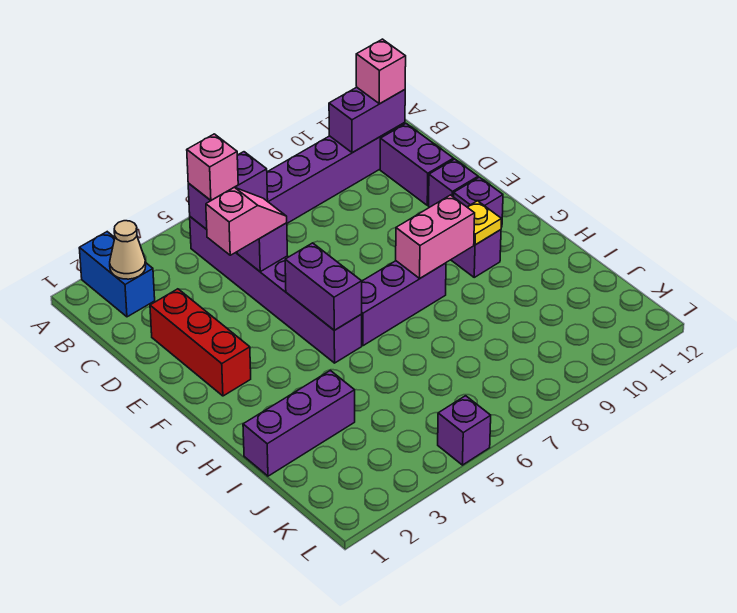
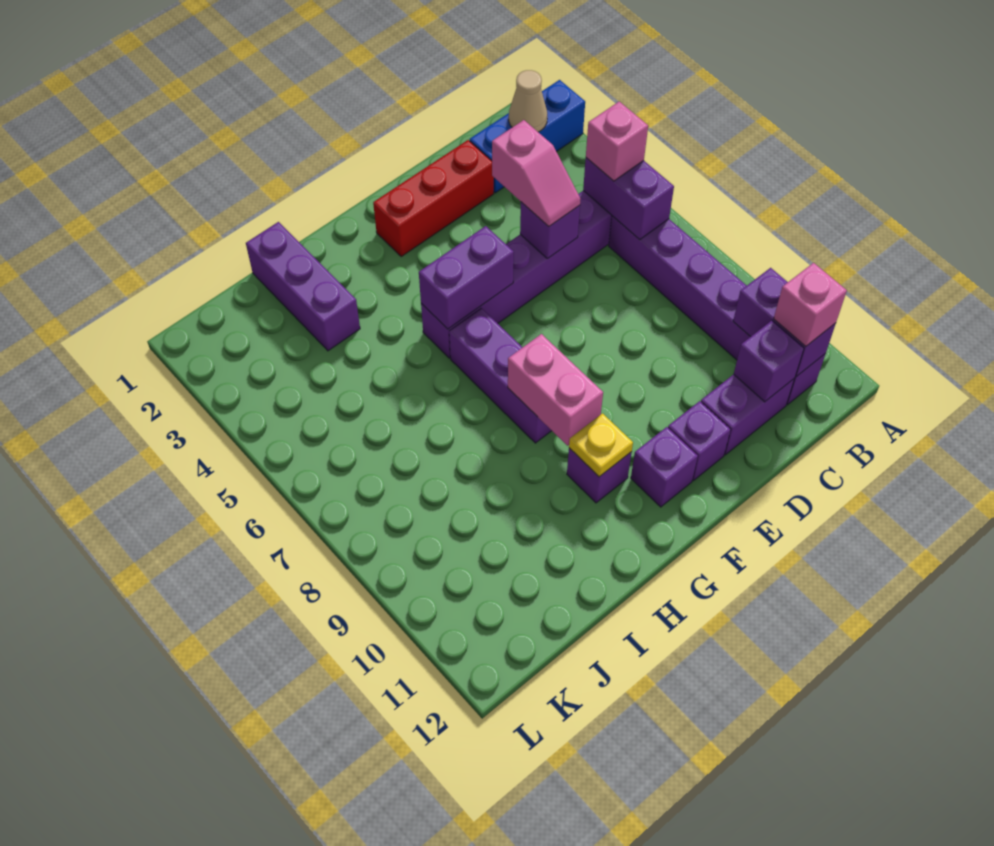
blue 1x2 brick [79,232,155,317] -> blue 1x3 brick [470,80,585,193]
purple 1x1 brick [438,396,491,465] -> purple 1x1 brick moved to [734,321,804,402]

